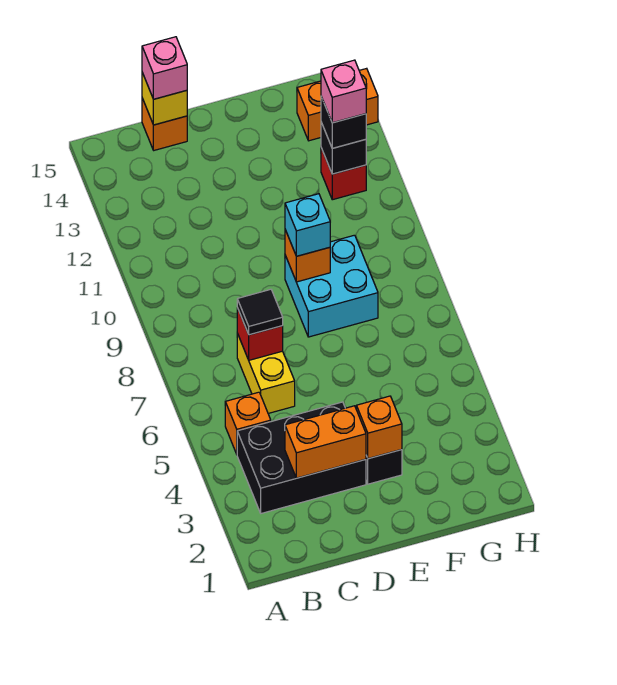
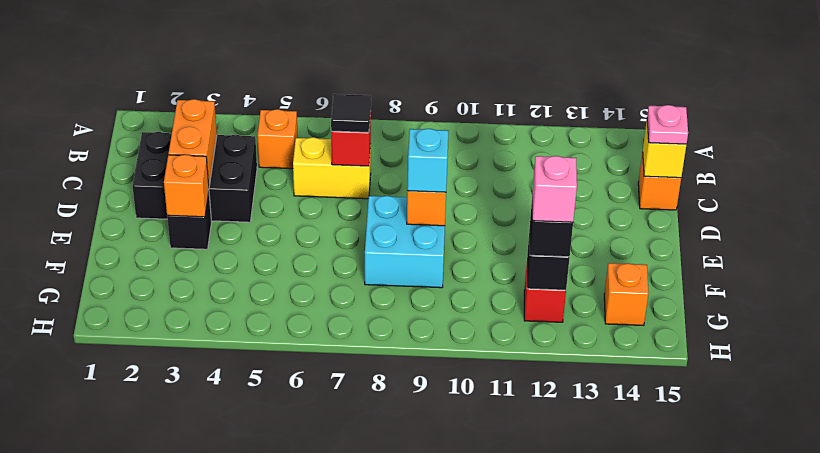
black 2x3 brick [237,402,366,513] -> black 2x3 brick turned to [132,132,257,222]
pink 1x1 brick [142,37,187,99] -> pink 1x1 plate [647,105,688,144]
orange 1x2 brick [297,68,378,141] -> orange 1x1 brick [604,263,649,325]

